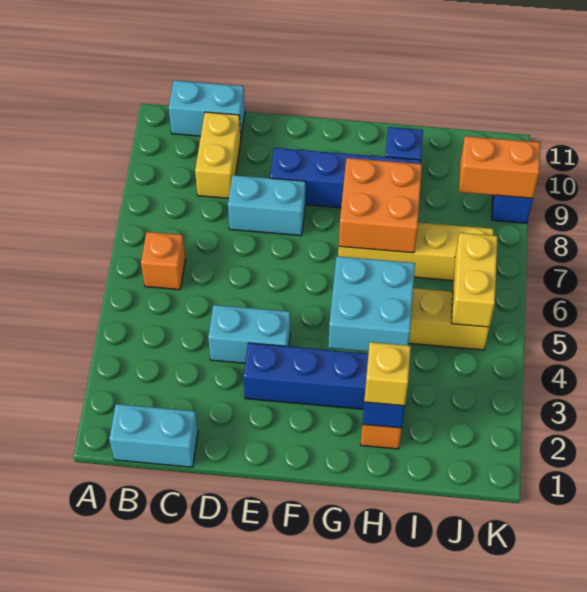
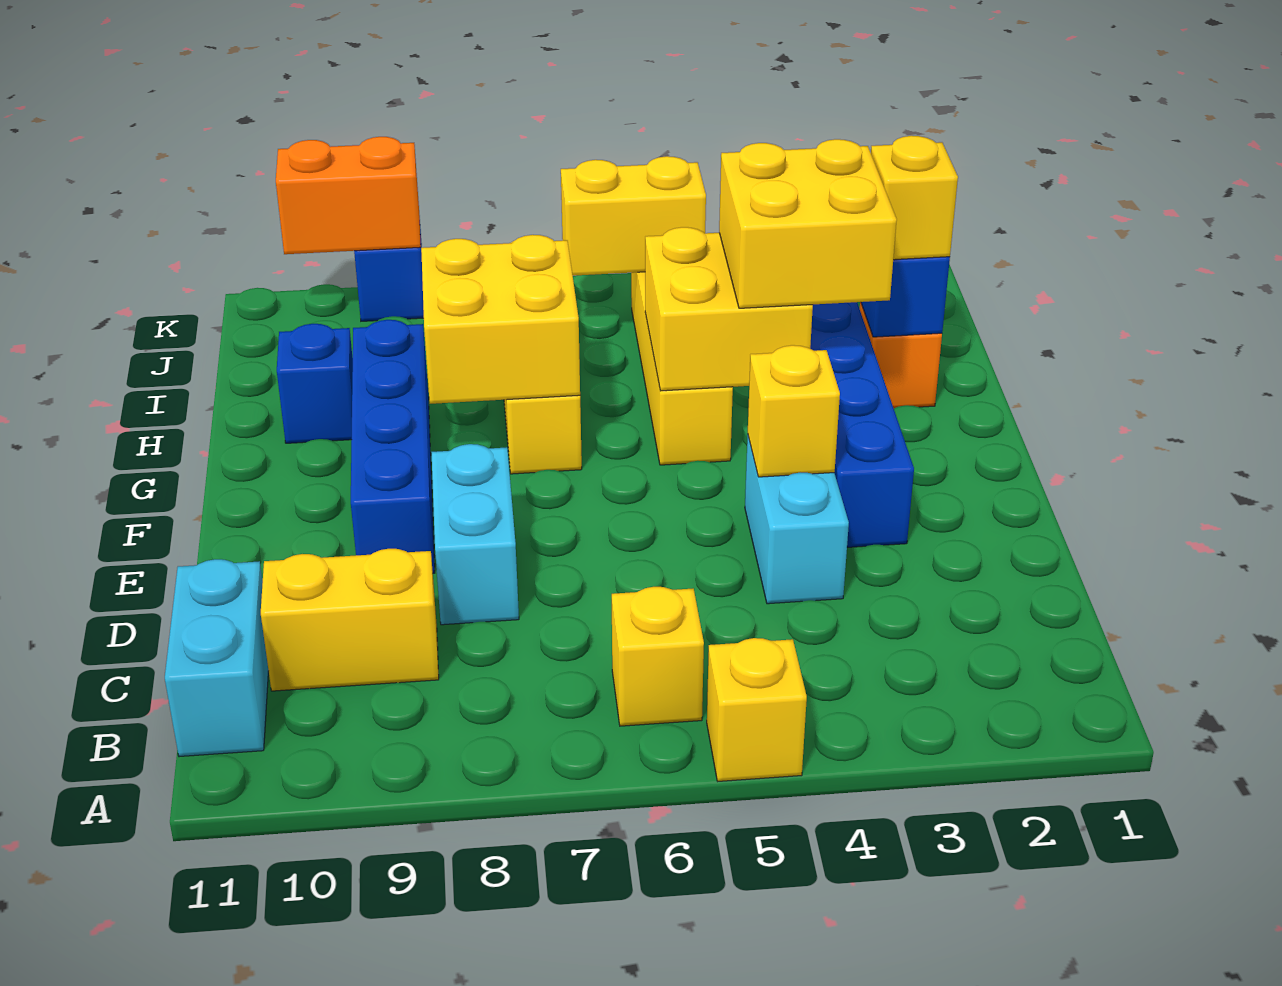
none -> yellow 1x1 brick [707,638,807,781]
cyan 1x2 brick [109,404,198,467] -> none
orange 1x1 brick [141,232,186,290] -> yellow 1x1 brick [612,587,704,726]
none -> yellow 1x1 brick [748,345,840,477]
none -> yellow 2x2 brick [719,139,897,308]
cyan 2x2 brick [328,256,415,352] -> yellow 2x2 brick [645,227,813,391]
orange 2x2 brick [339,158,422,253] -> yellow 2x2 brick [421,235,580,404]
orange 1x2 brick [459,136,540,198] -> orange 1x2 brick turned to [276,137,421,254]

